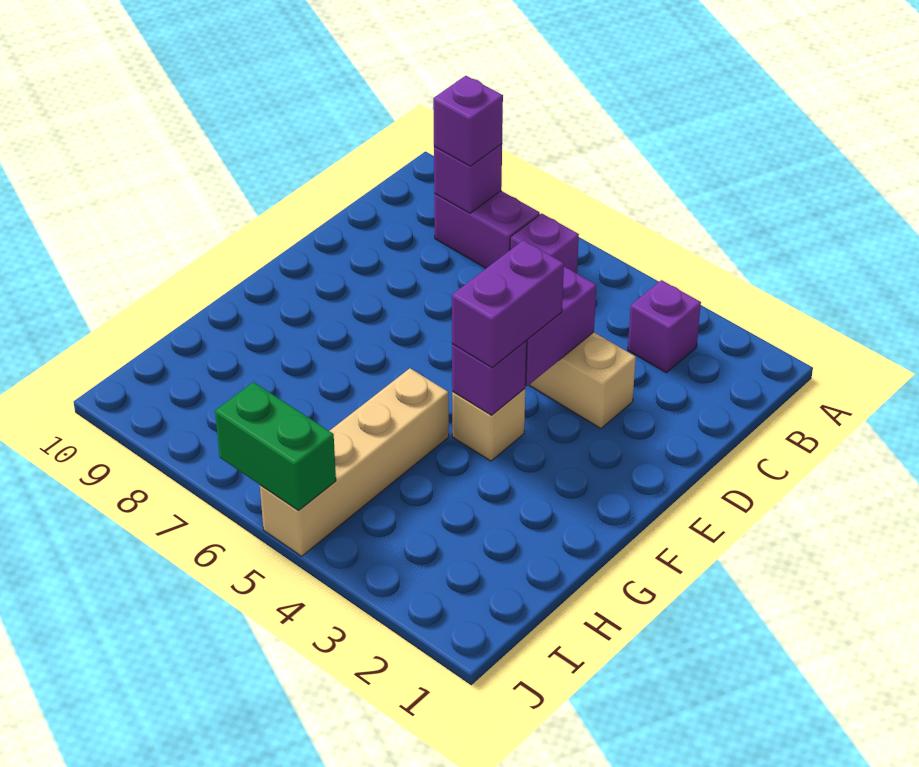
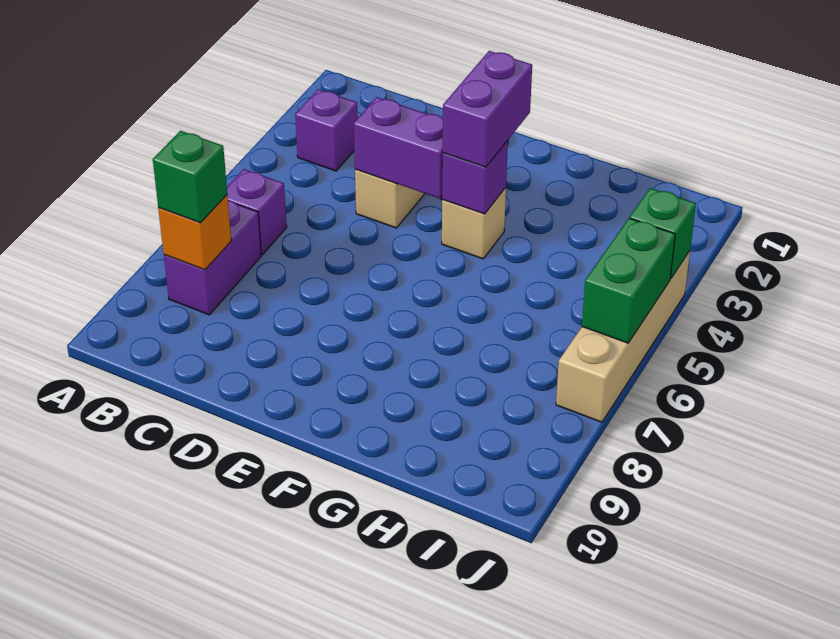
purple 1x1 brick [434,144,502,213] -> orange 1x1 brick [158,195,231,270]
purple 1x1 brick [433,76,503,166] -> green 1x1 brick [153,131,227,223]
purple 1x2 brick [452,240,564,368] -> purple 1x2 brick turned to [443,51,532,167]
tan 1x4 brick [260,368,449,556] -> tan 1x4 brick turned to [556,251,690,422]
none -> green 1x1 brick [630,188,696,279]

